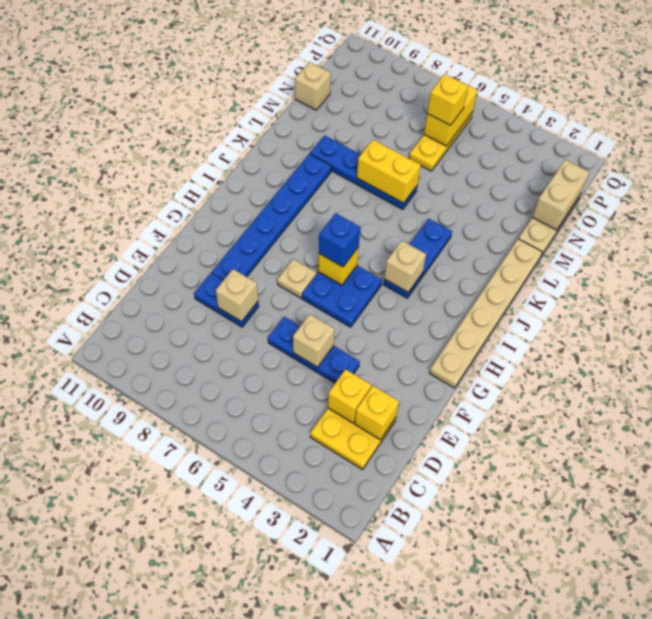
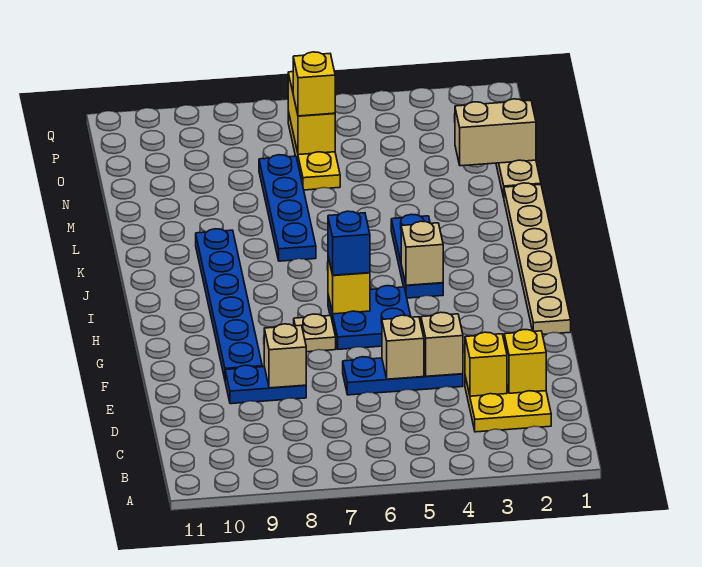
blue 1x4 plate [310,135,417,209] -> blue 1x4 plate turned to [259,155,316,261]
yellow 1x2 brick [357,140,421,203] -> none
tan 1x2 brick [532,160,589,230] -> tan 1x2 brick turned to [455,99,536,166]
tan 1x1 brick [295,62,331,110] -> tan 1x1 brick moved to [421,312,463,376]

